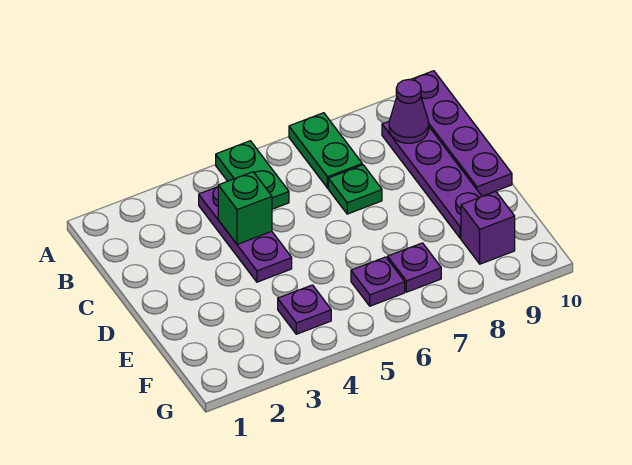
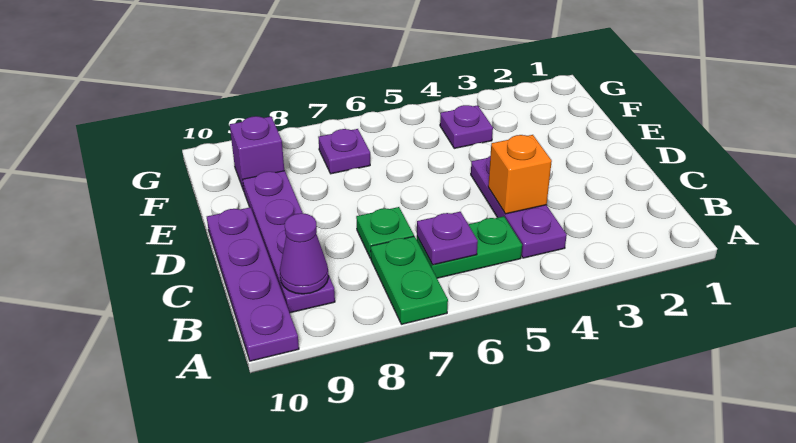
green 1x2 plate [216,141,289,209] -> green 1x2 plate turned to [417,216,522,278]
green 1x1 brick [218,172,272,244] -> orange 1x1 brick [488,135,552,214]
purple 1x1 plate [351,257,405,306] -> purple 1x1 plate moved to [417,212,478,265]

